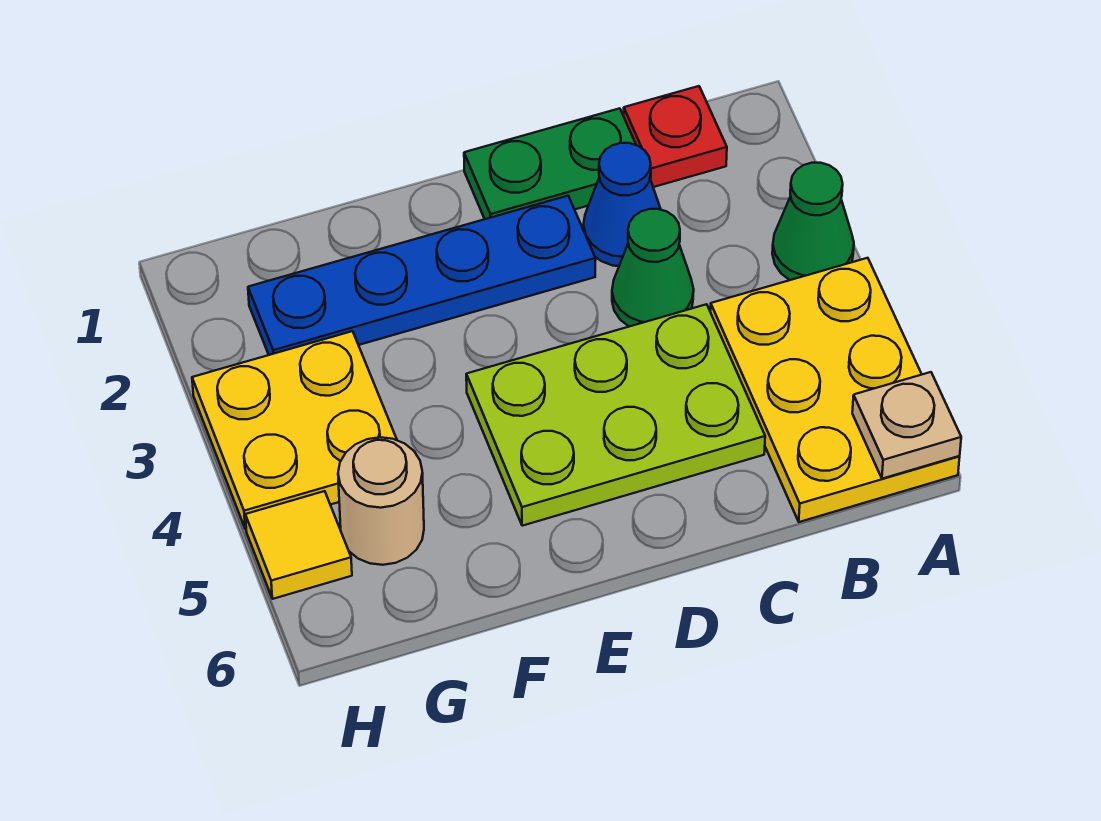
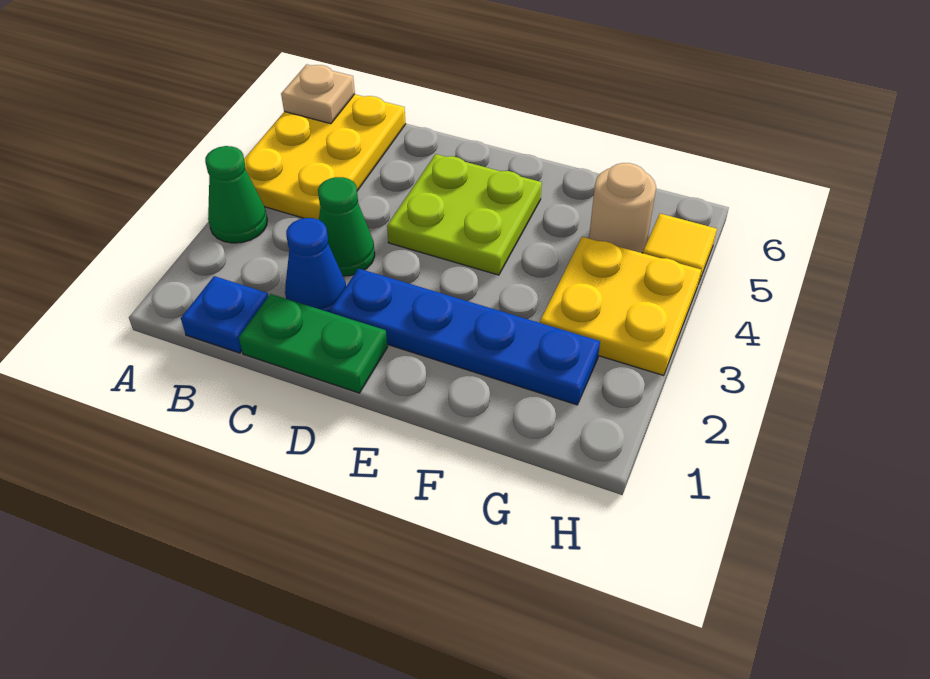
red 1x1 plate [624,86,727,187] -> blue 1x1 plate [181,276,268,353]
lime 2x3 plate [466,304,765,526] -> lime 2x2 plate [387,154,542,275]

